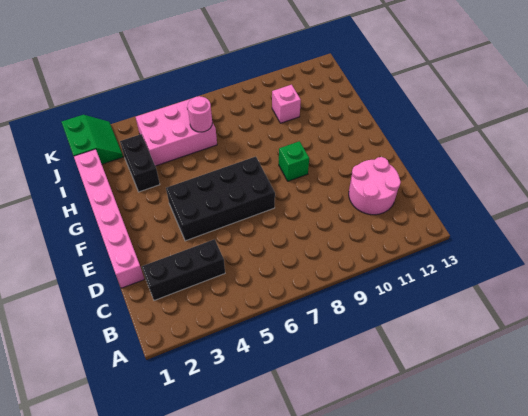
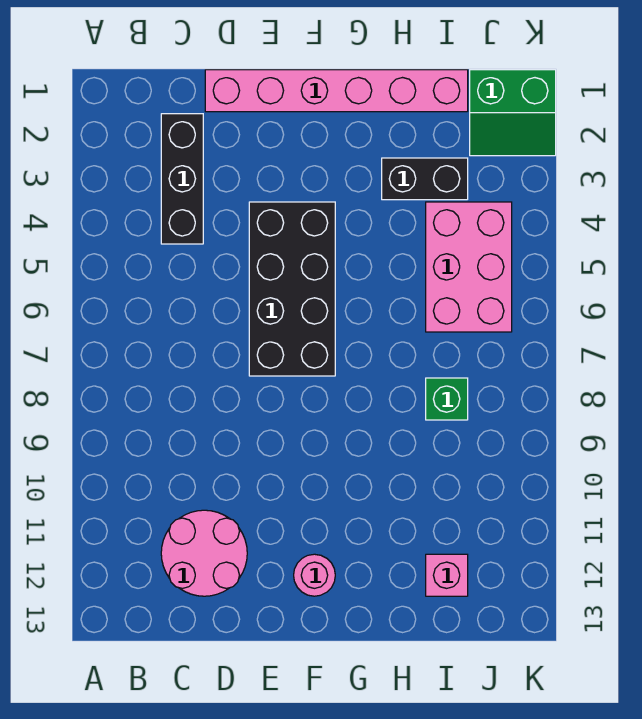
green 1x1 brick [279,141,309,181] -> green 1x1 brick moved to [426,378,468,420]
pink 1x1 round brick [188,96,212,132] -> pink 1x1 round brick moved to [294,554,335,596]
pink 1x1 brick [272,85,301,123] -> pink 1x1 brick moved to [426,554,468,596]

